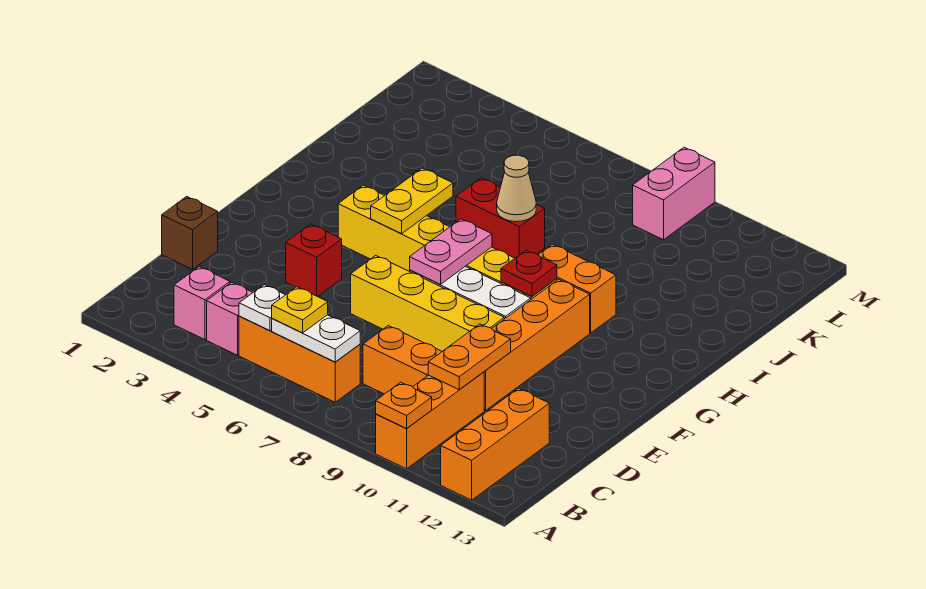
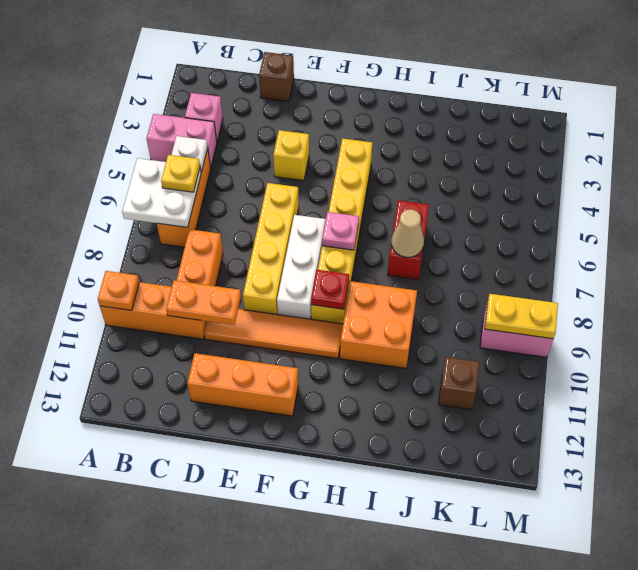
orange 1x3 brick [441,388,549,500] -> orange 1x3 brick moved to [187,353,298,416]
pink 1x1 brick [207,282,253,355] -> pink 1x2 brick [147,114,217,168]
white 1x2 plate [272,315,360,362] -> white 2x2 plate [122,158,201,227]
orange 1x4 brick [484,279,590,411] -> orange 1x4 tile [204,309,343,359]
red 1x1 brick [286,224,342,297] -> yellow 1x1 brick [273,130,309,181]
pink 1x2 plate [410,219,492,284] -> pink 1x1 plate [322,212,359,250]
yellow 1x2 plate [371,168,453,234] -> yellow 1x2 plate moved to [485,294,558,339]
orange 1x2 brick [538,244,616,333] -> orange 2x2 brick [340,281,417,368]
none -> brown 1x1 brick [438,357,479,410]

